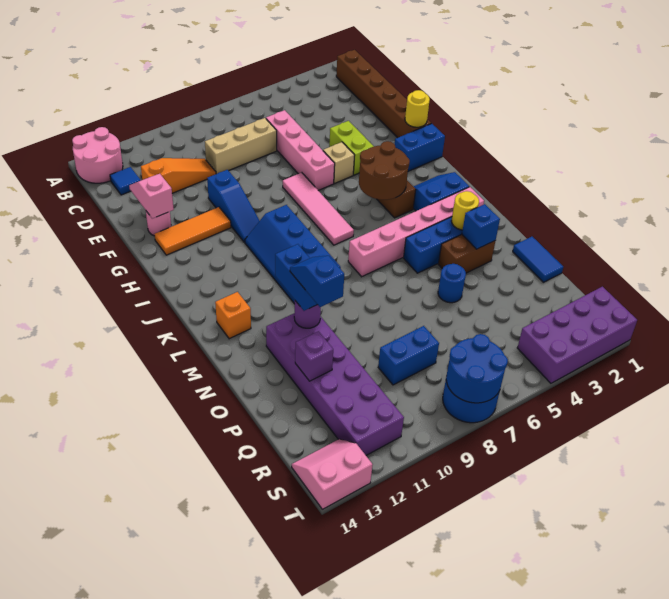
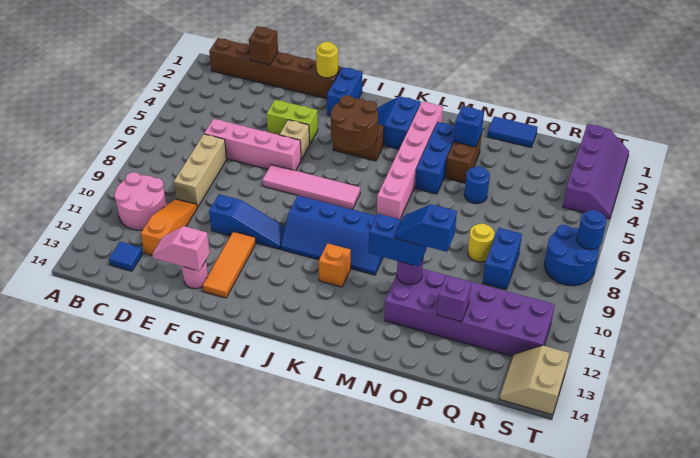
pink 2x2 round brick [72,127,123,183] -> pink 2x2 round brick moved to [114,172,166,230]
none -> brown 1x1 brick [249,26,278,65]
orange 1x1 brick [215,292,251,339] -> orange 1x1 brick moved to [319,243,351,287]
yellow 1x1 round brick [452,191,479,230] -> yellow 1x1 round brick moved to [468,224,494,262]
purple 2x4 brick [517,287,637,383] -> purple 2x4 slope [563,124,629,219]
blue 2x2 round brick [446,334,508,403] -> blue 1x1 round brick [577,210,606,250]
pink 2x2 slope [292,439,373,509] -> tan 2x2 slope [499,345,569,415]

